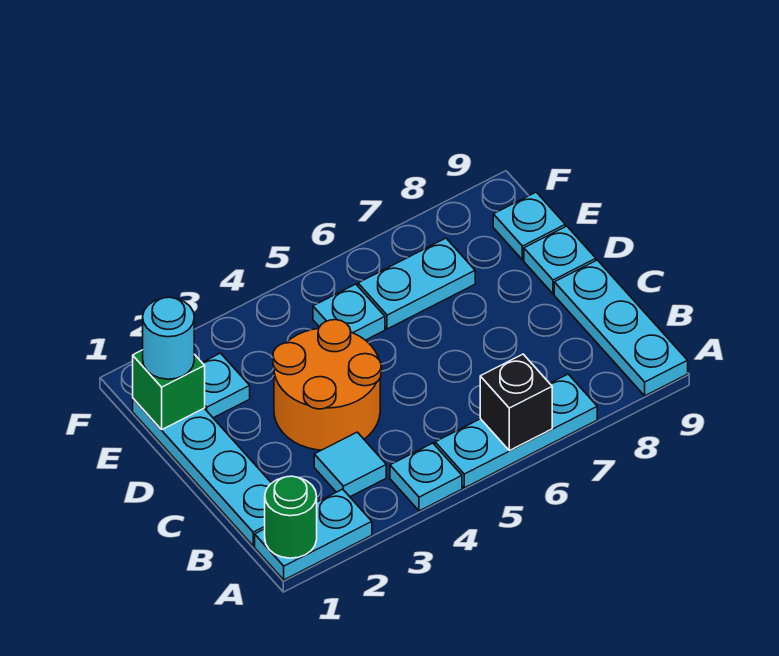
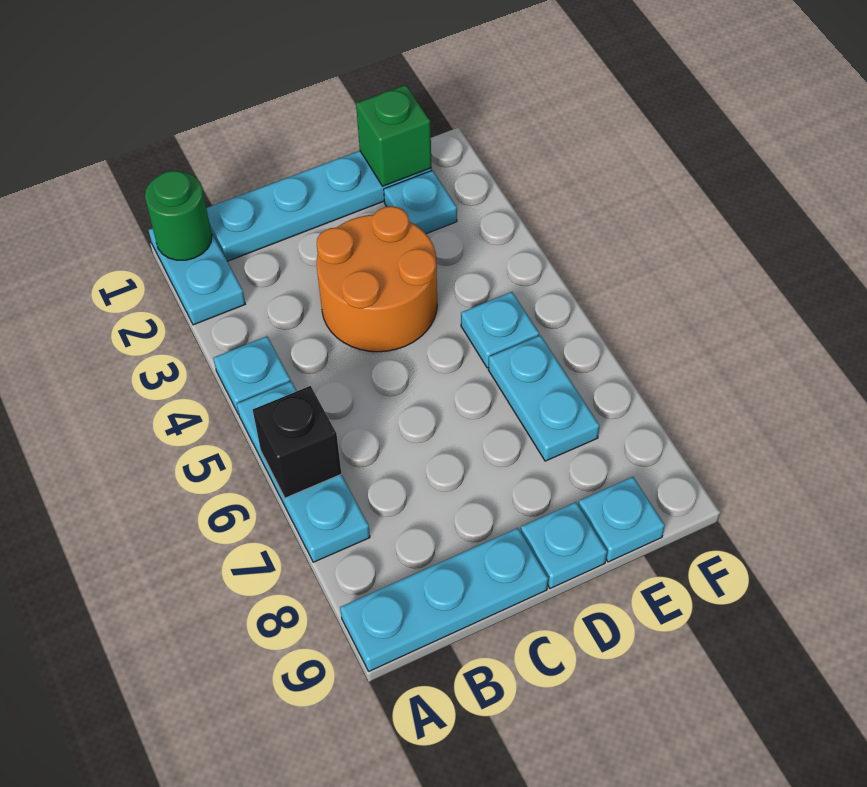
cyan 1x1 tile [314,432,386,497] -> none
cyan 1x1 round brick [143,297,194,379] -> none

